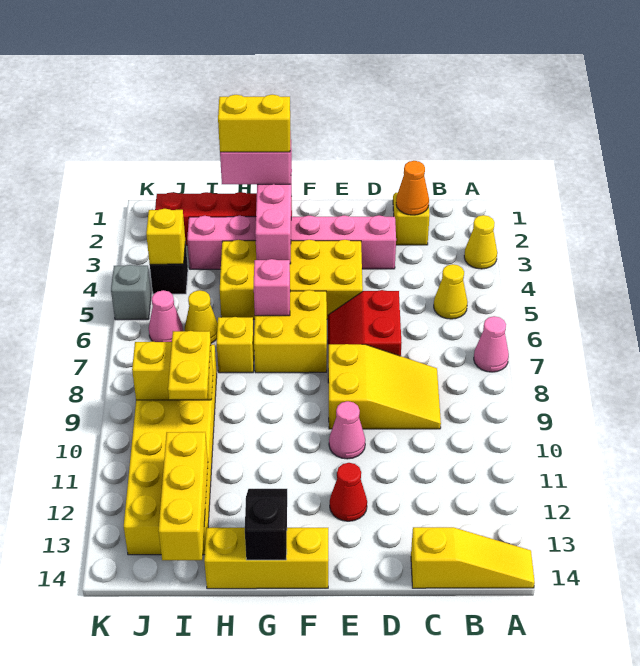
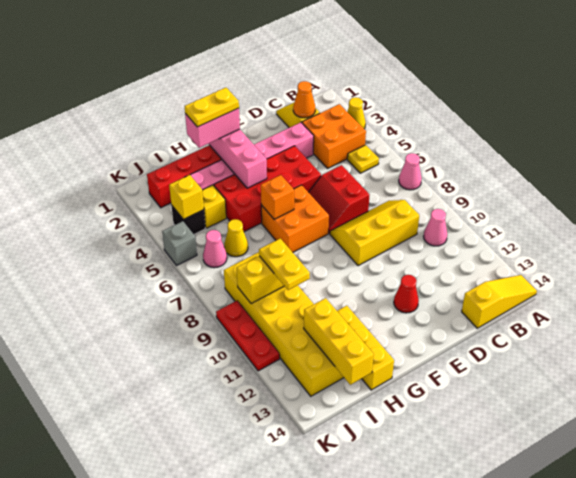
none -> orange 2x2 brick [302,104,366,169]
yellow 1x1 cone [434,264,467,319] -> yellow 1x1 plate [347,145,379,173]
yellow 2x3 slope [328,344,441,429] -> yellow 2x3 slope turned to [330,200,419,266]
yellow 2x4 brick [220,240,363,319] -> red 2x4 brick [214,146,321,232]
pink 1x1 cone [329,401,365,459] -> pink 1x1 cone moved to [423,209,447,246]
yellow 2x2 brick [254,290,327,373] -> orange 2x2 brick [261,185,329,252]
yellow 1x3 brick [204,528,328,589] -> yellow 1x3 brick turned to [337,306,394,390]
yellow 1x2 brick [218,95,290,152] -> yellow 1x2 plate [185,88,239,127]
pink 1x1 brick [254,259,290,316] -> orange 1x1 brick [261,175,294,219]
black 1x2 slope [245,489,287,560] -> none
yellow 1x1 brick [217,317,254,373] -> yellow 1x1 brick moved to [202,185,226,228]
none -> red 1x3 plate [216,301,280,371]

